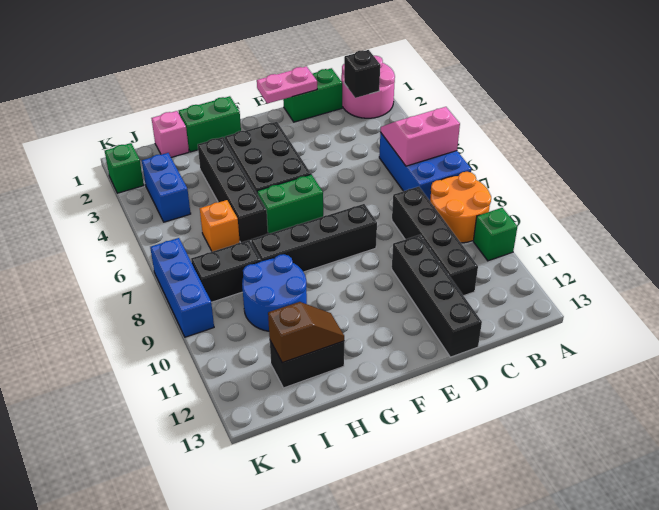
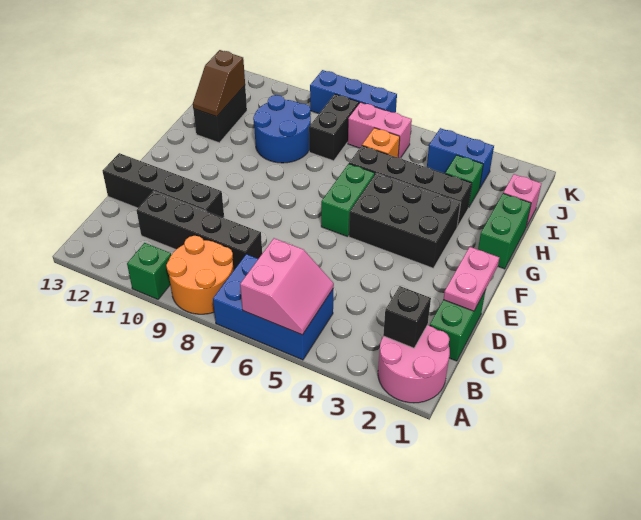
black 1x4 brick [251,204,377,272] -> none
none -> pink 1x2 brick [348,102,412,158]
green 1x1 brick [105,143,144,193] -> green 1x1 brick moved to [445,155,483,208]

